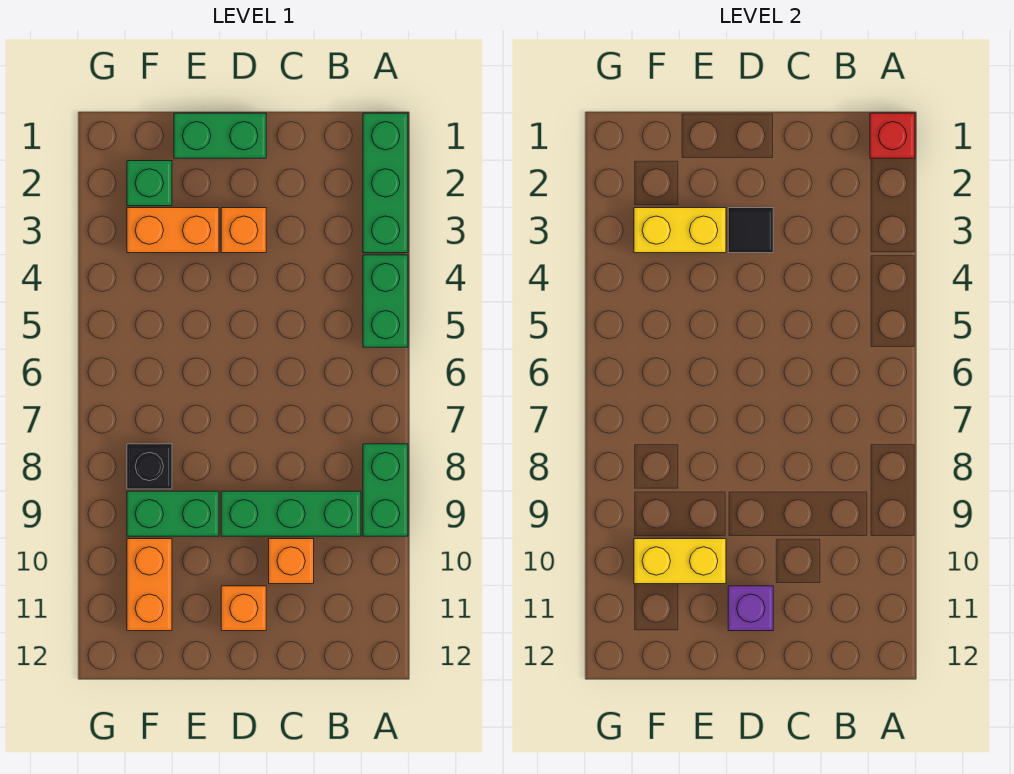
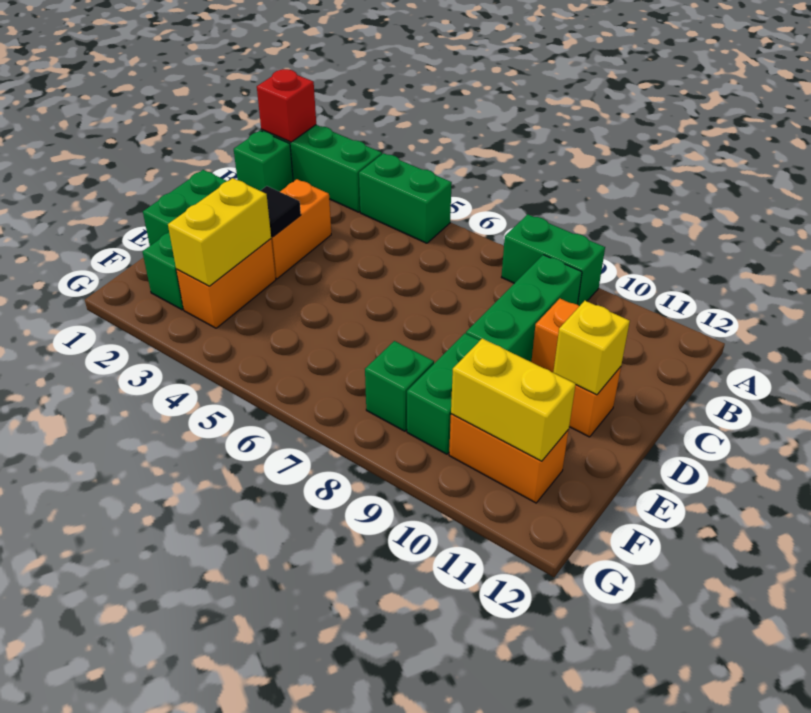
none -> green 1x1 brick [234,131,293,192]
orange 1x1 brick [221,208,266,253] -> orange 1x2 brick [271,179,331,279]
purple 1x1 brick [728,586,773,631] -> yellow 1x1 brick [553,301,630,395]
yellow 1x2 brick [634,539,726,584] -> yellow 1x2 brick turned to [451,338,576,461]
black 1x1 brick [127,444,172,489] -> green 1x1 brick [365,341,434,431]

